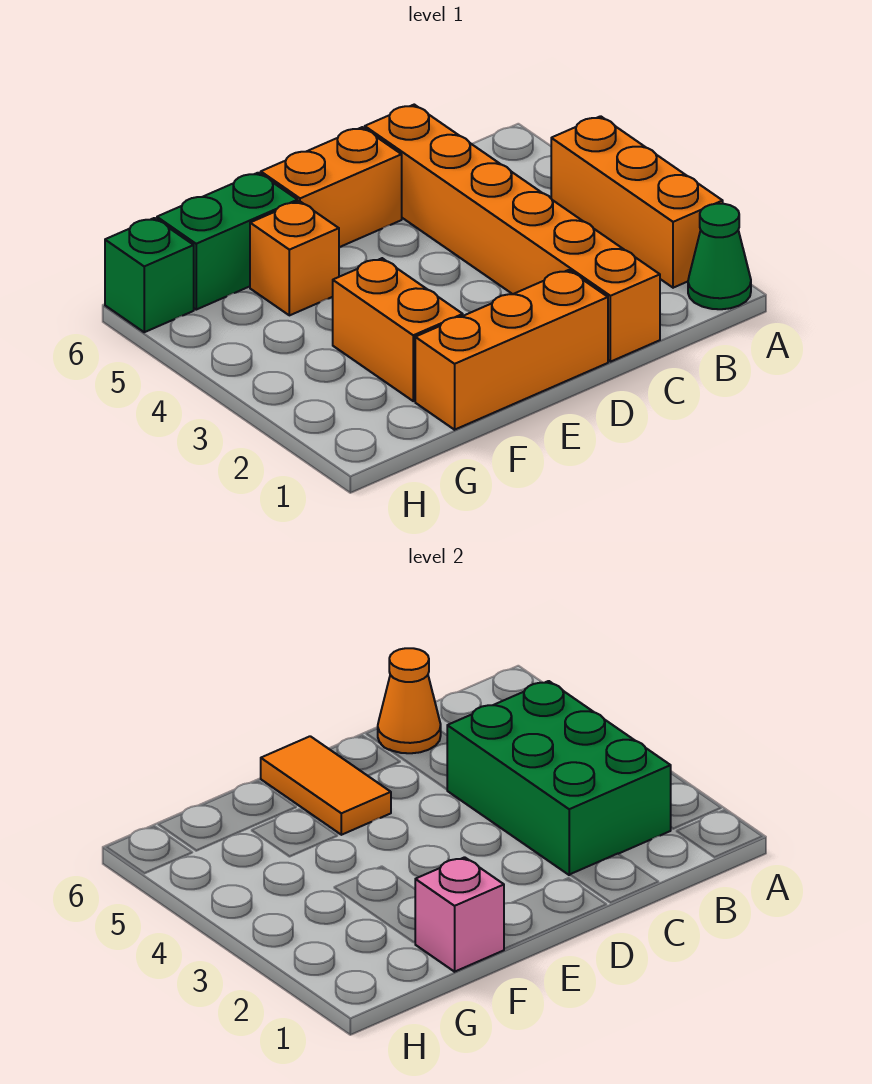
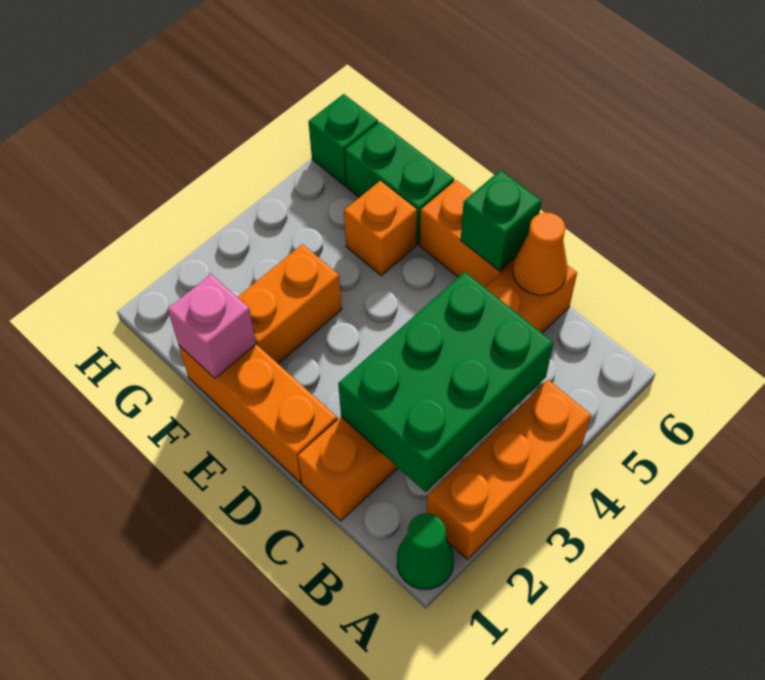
none -> green 1x1 brick [461,170,541,271]
orange 1x2 tile [261,736,391,835] -> none

